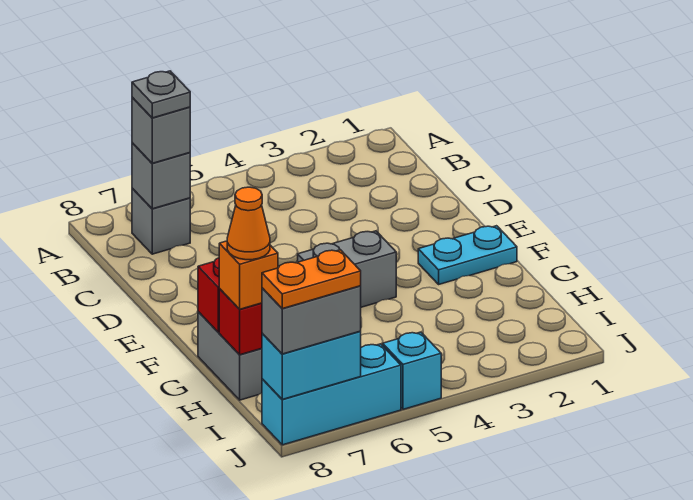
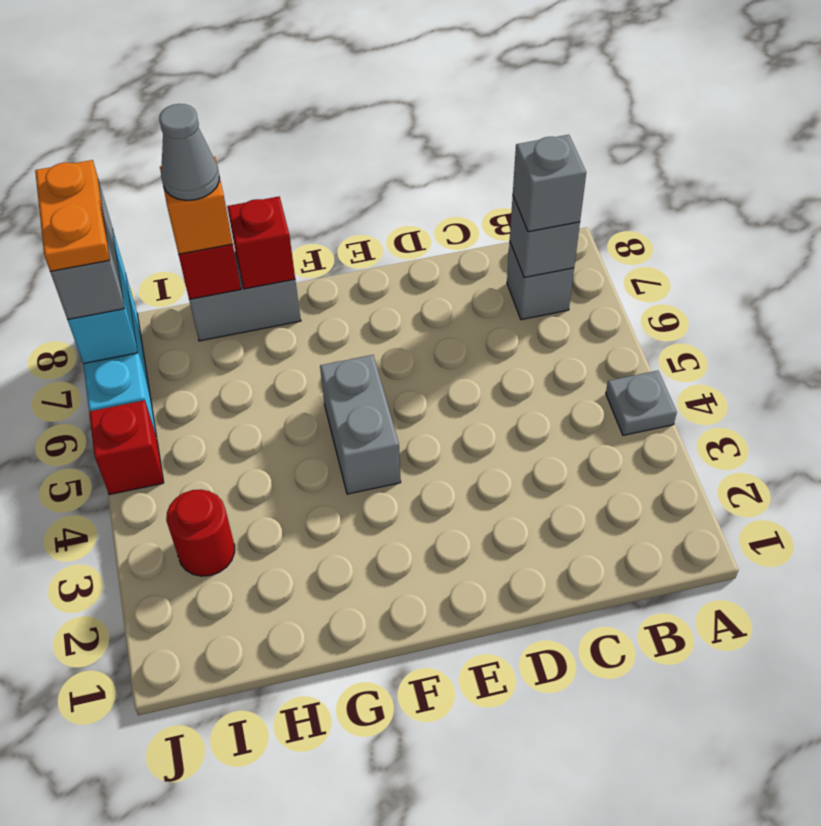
grey 1x1 plate [132,71,190,118] -> grey 1x1 plate moved to [606,371,677,435]
cyan 1x2 plate [418,226,517,284] -> none
orange 1x1 cone [227,187,270,260] -> grey 1x1 cone [159,104,219,200]
none -> red 1x1 round brick [166,490,235,576]
cyan 1x1 brick [383,332,441,409] -> red 1x1 brick [89,400,164,495]

